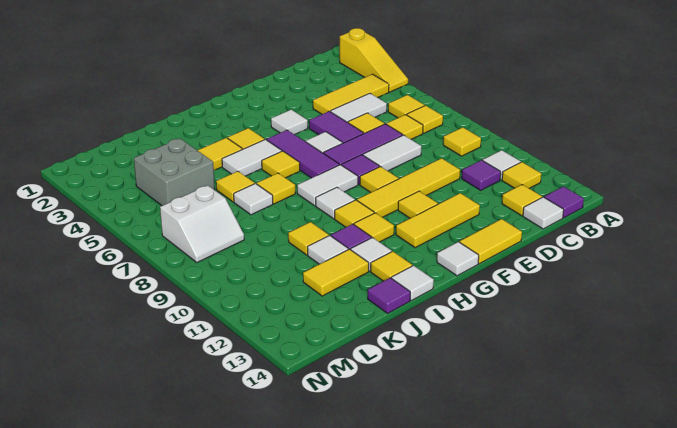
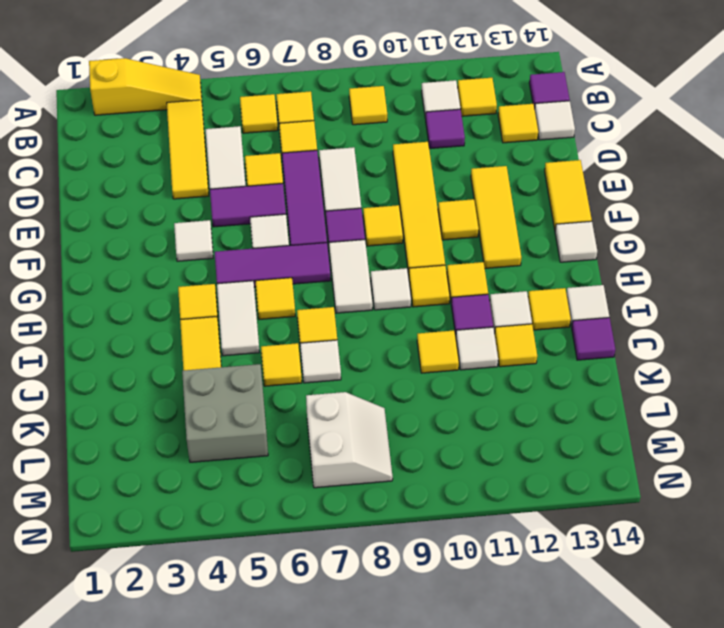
yellow 1x2 tile [303,249,369,296] -> yellow 1x1 tile [494,324,537,367]

